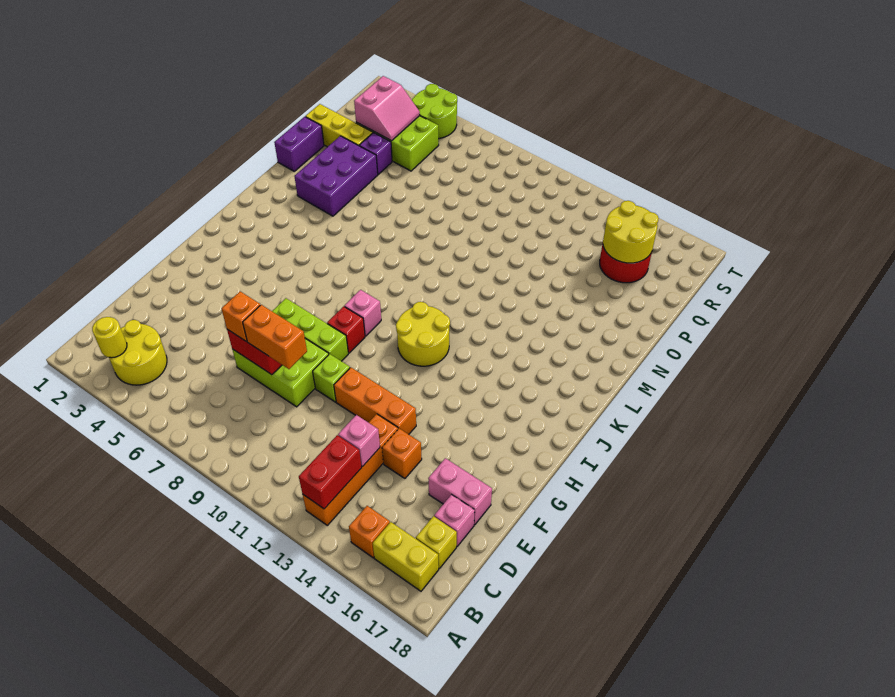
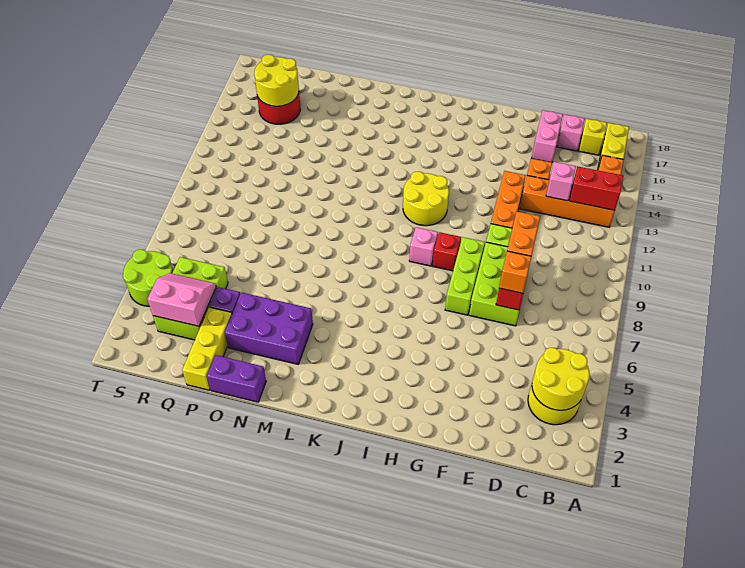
yellow 1x1 round brick [92,317,127,358] -> yellow 2x2 round brick [532,348,590,410]

